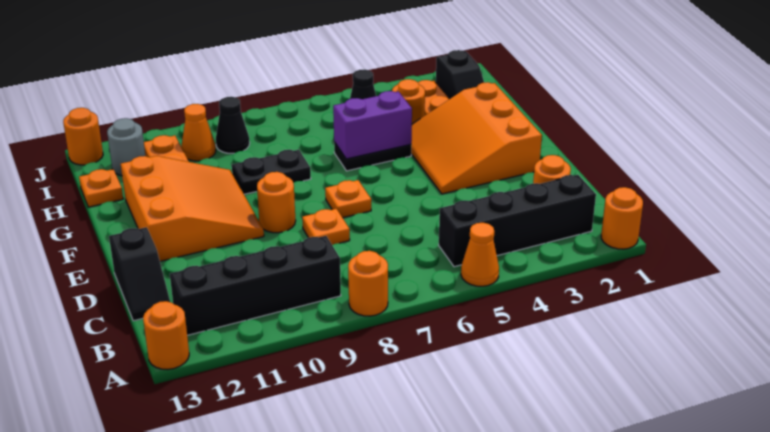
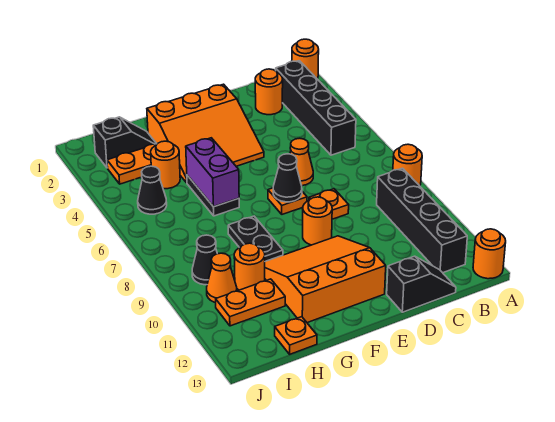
orange 1x1 cone [461,223,499,286] -> orange 1x1 cone moved to [290,138,313,186]
none -> black 1x1 cone [273,154,302,202]
grey 1x1 round brick [107,118,145,176] -> none
orange 1x1 round brick [63,108,103,165] -> orange 1x1 round brick moved to [234,243,265,290]

